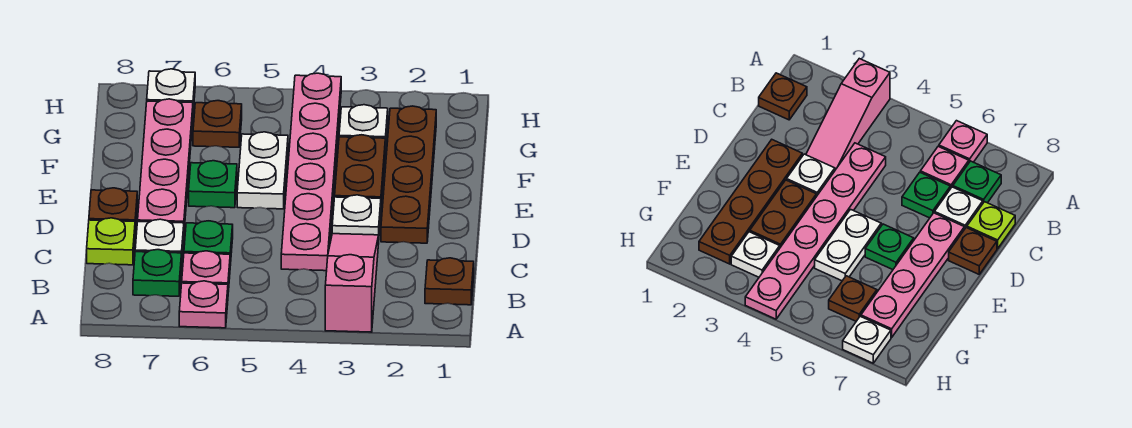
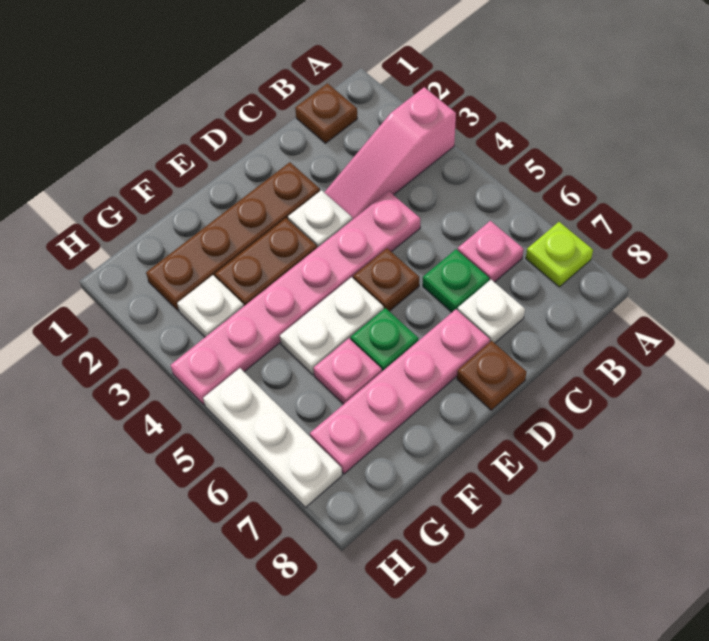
pink 1x1 plate [179,281,228,328] -> pink 1x1 plate moved to [313,338,382,404]
green 1x1 plate [133,250,182,296] -> none
lime 1x1 plate [87,218,135,265] -> lime 1x1 plate moved to [526,222,593,287]
brown 1x1 plate [193,101,242,147] -> brown 1x1 plate moved to [353,248,419,311]
white 1x1 plate [147,69,195,110] -> white 1x3 plate [203,368,342,507]

